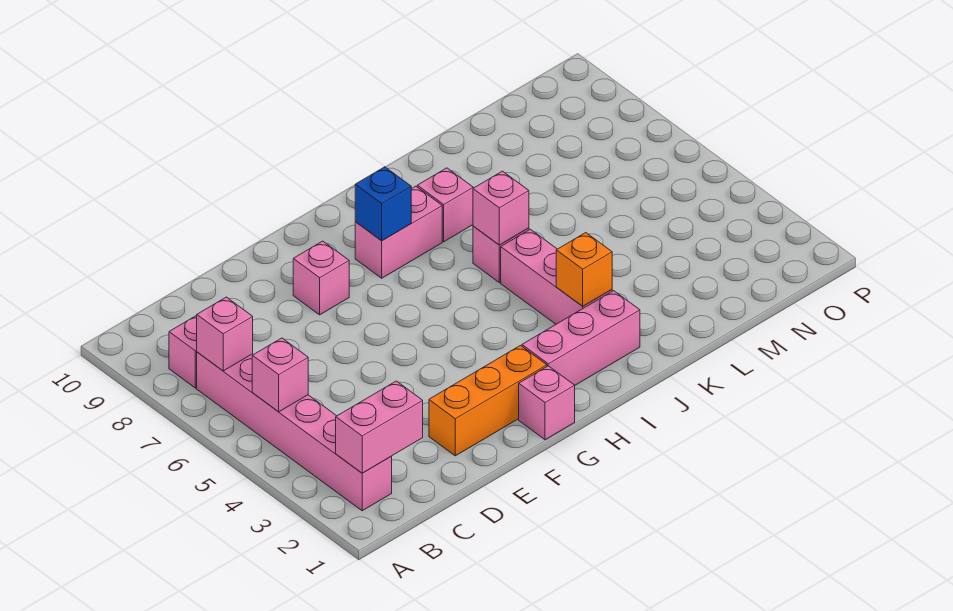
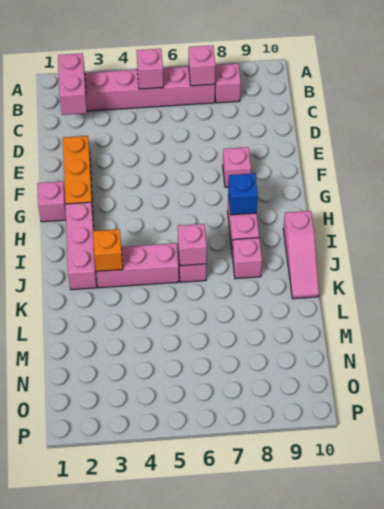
none -> pink 1x3 slope [283,211,319,299]

